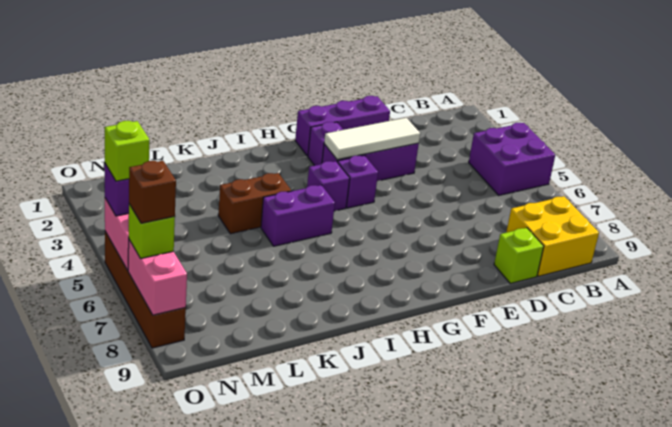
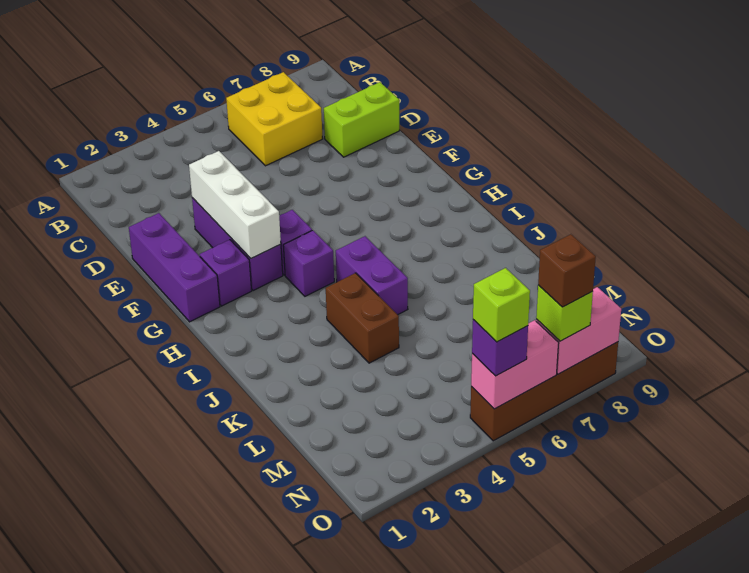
purple 2x2 brick [469,123,555,195] -> none
yellow 2x2 brick [506,196,599,276] -> yellow 2x2 brick moved to [226,72,323,166]
lime 1x1 brick [494,228,544,284] -> lime 1x2 brick [324,82,399,157]
white 1x3 tile [324,118,420,160] -> white 1x3 brick [189,151,281,258]

